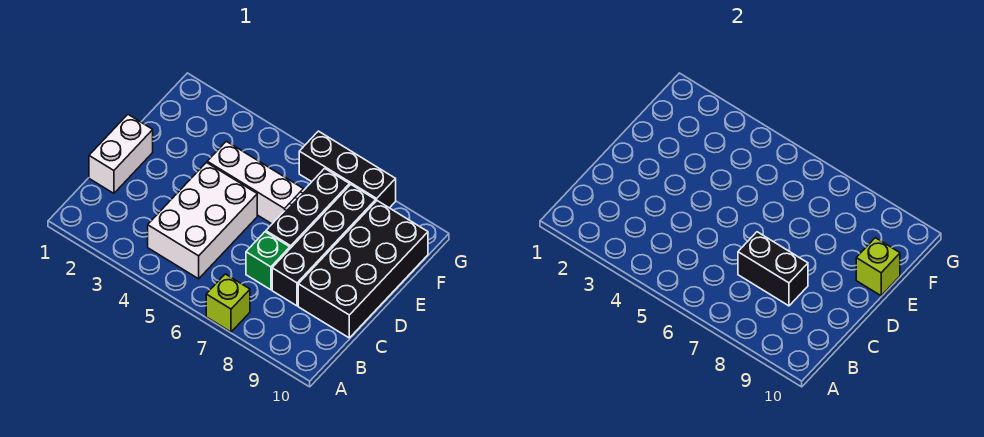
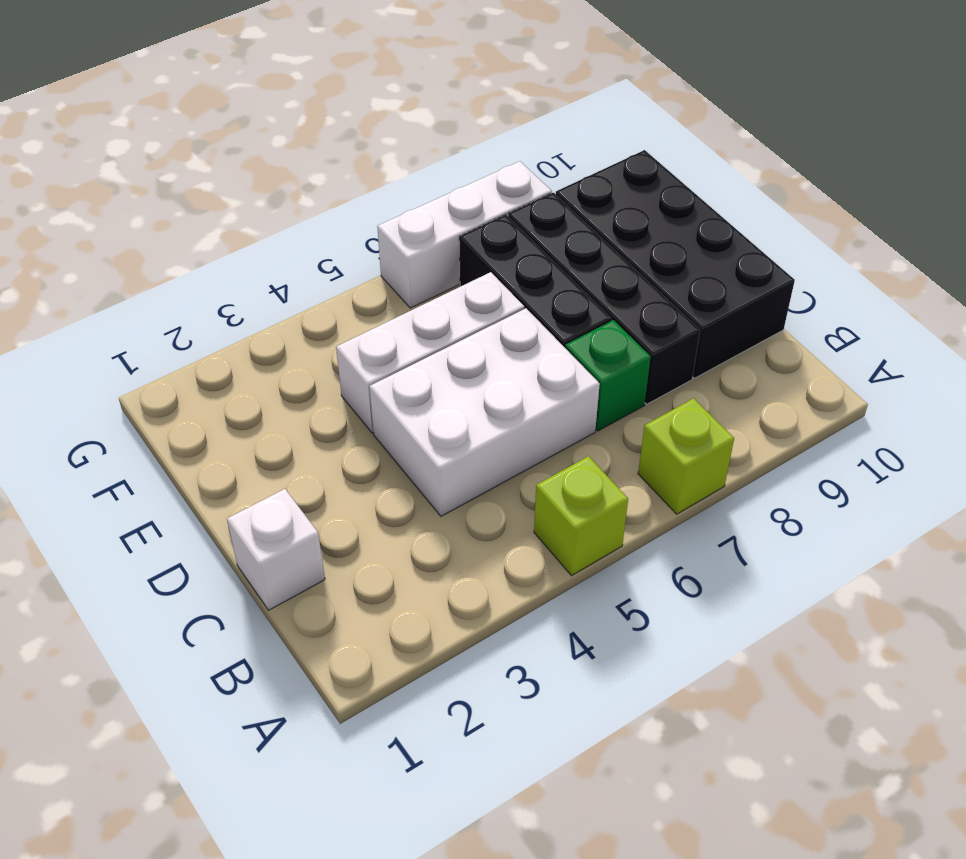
white 2x3 brick [148,163,257,279] -> white 2x3 brick turned to [369,308,600,516]
white 1x2 brick [89,115,153,193] -> white 1x1 brick [227,489,325,610]
black 1x2 brick [738,232,808,306] -> none
lime 1x1 brick [856,238,900,296] -> lime 1x1 brick moved to [534,456,628,576]
black 1x3 brick [299,131,396,208] -> white 1x3 brick [377,161,552,308]

